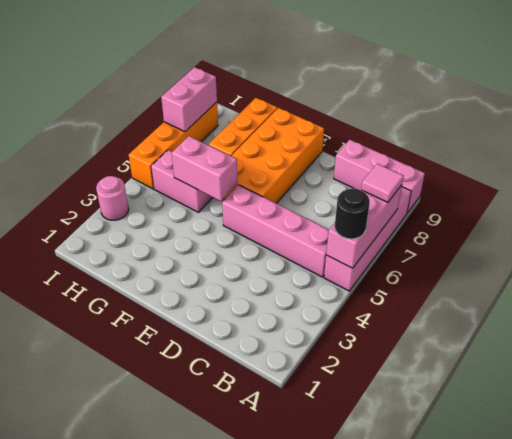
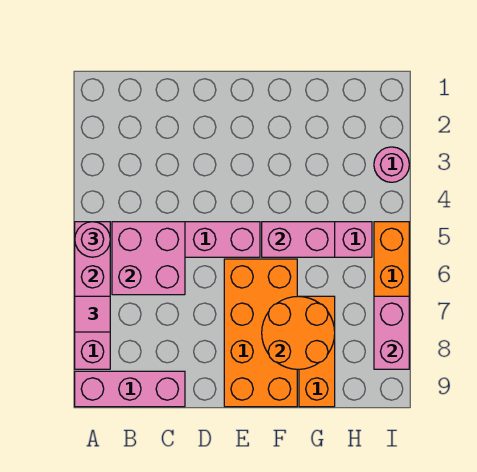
black 1x1 round brick [335,188,370,239] -> pink 1x1 round brick [75,222,110,257]
none -> pink 2x2 brick [112,222,185,295]
none -> orange 2x2 round brick [262,296,335,369]

